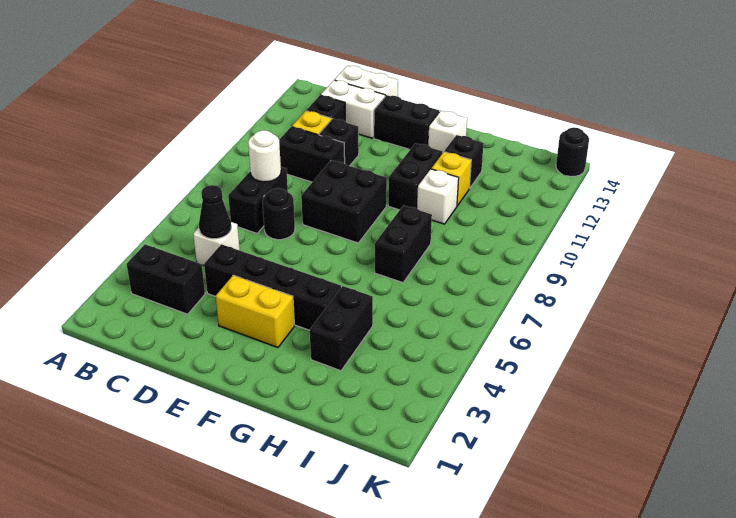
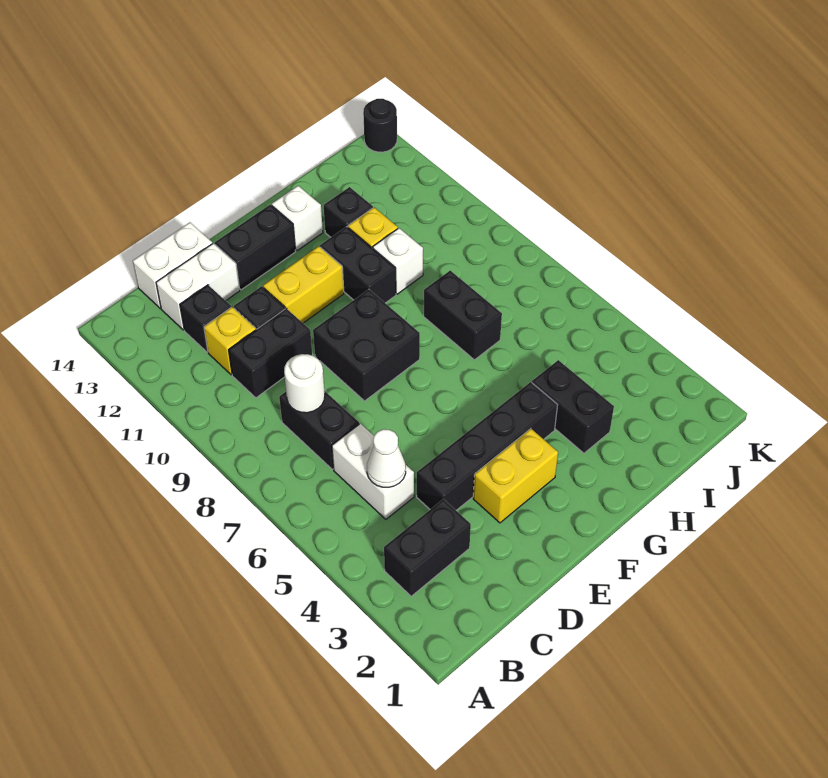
white 1x1 brick [193,222,240,266] -> white 1x2 brick [332,424,414,519]
black 1x1 cone [199,185,231,239] -> white 1x1 cone [367,429,406,487]
black 1x1 round brick [262,188,295,240] -> none
none -> yellow 1x2 brick [263,246,344,323]

